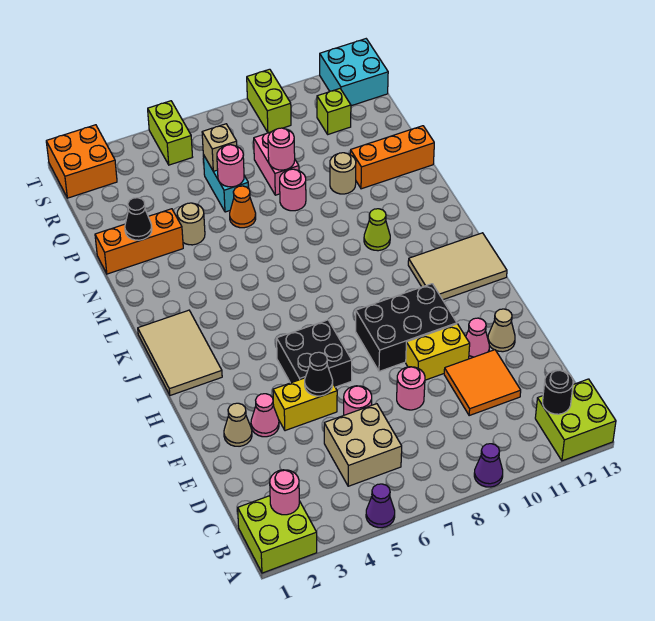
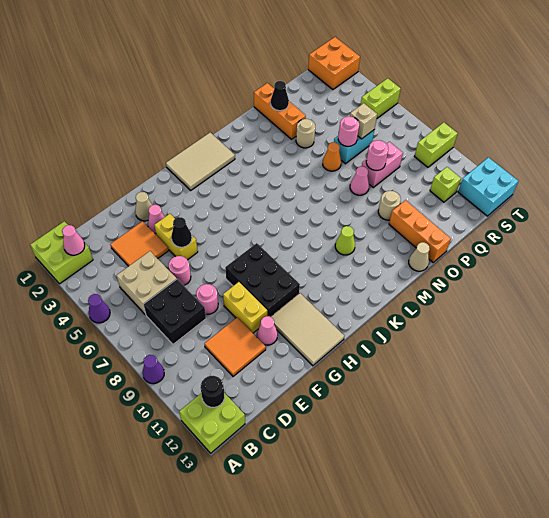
pink 1x1 round brick [270,470,299,515] -> pink 1x1 cone [62,225,85,255]
none -> orange 2x2 tile [110,221,168,266]
tan 1x1 cone [488,309,515,352] -> tan 1x1 cone moved to [409,242,430,271]
black 2x2 brick [277,320,352,387] -> black 2x2 brick moved to [144,279,206,344]
tan 2x3 tile [408,233,507,300] -> tan 2x3 tile moved to [271,293,344,366]
pink 1x1 round brick [280,169,306,211] -> pink 1x1 cone [350,166,369,195]

